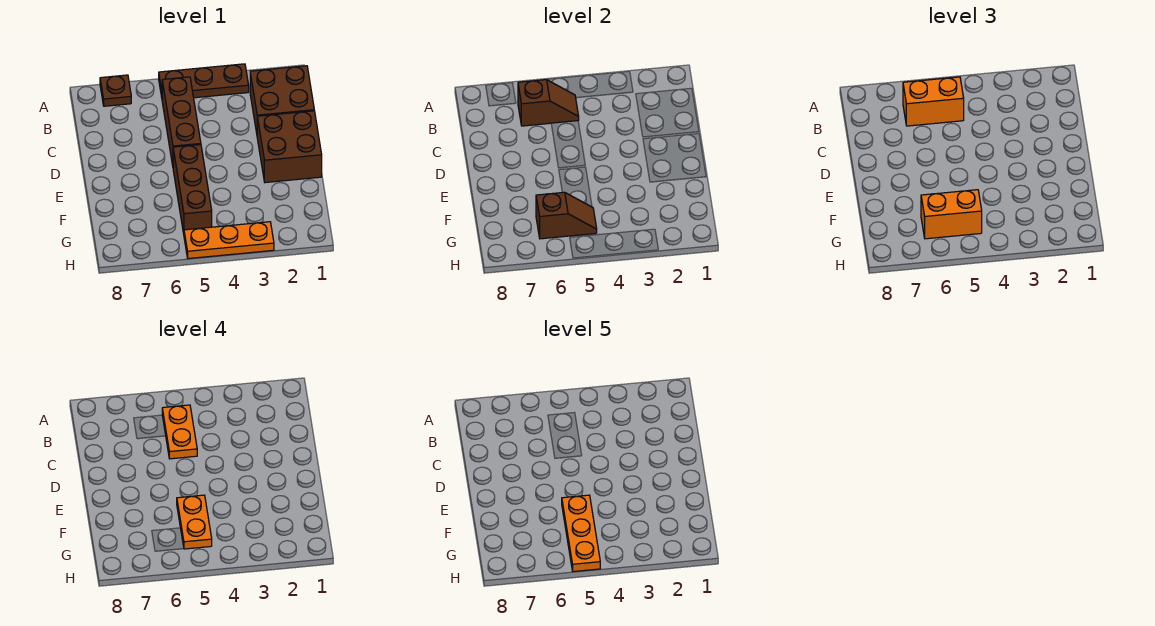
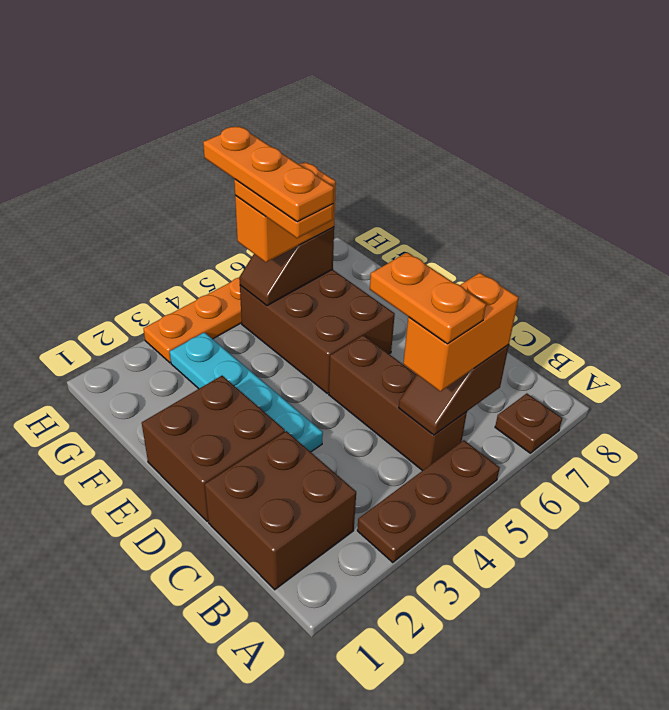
none -> cyan 1x4 plate [170,332,323,452]
brown 1x3 brick [173,145,212,234] -> brown 2x3 brick [240,269,395,393]

